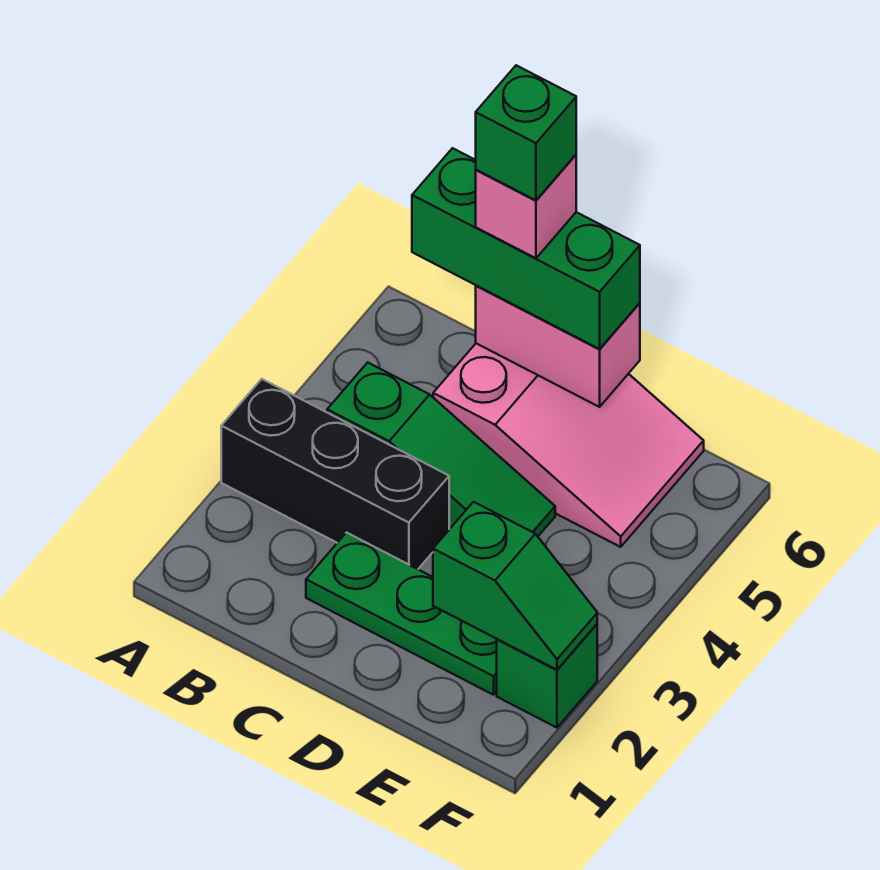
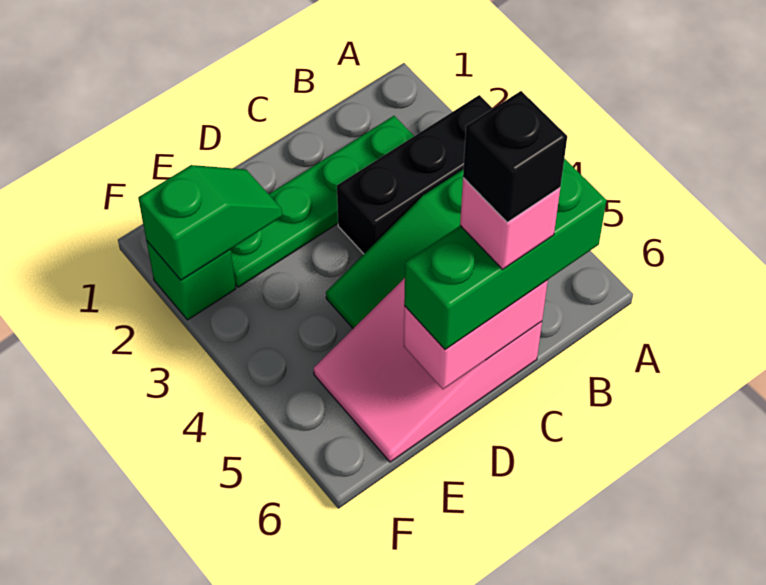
green 1x3 plate [306,533,497,695] -> green 1x4 plate [231,116,414,287]
green 1x1 brick [476,65,576,200] -> black 1x1 brick [463,91,567,222]
green 1x2 slope [433,502,597,670] -> green 1x2 slope turned to [138,165,282,280]

